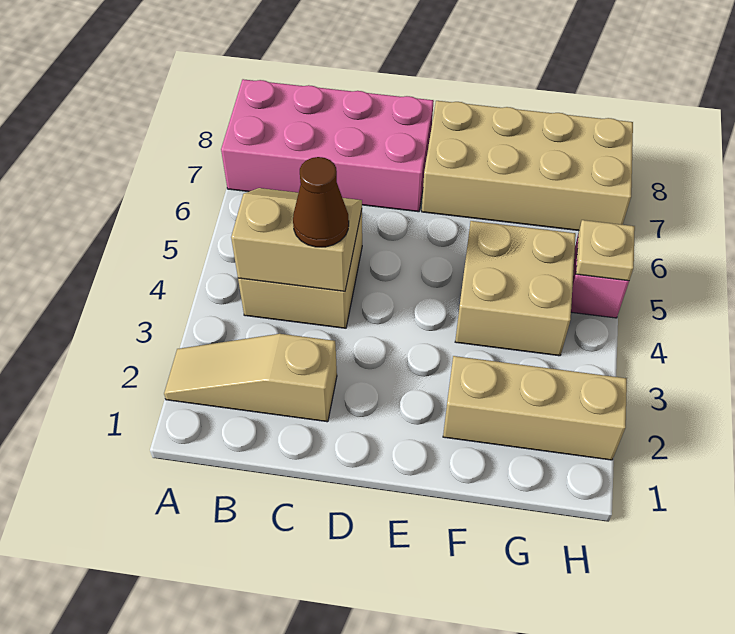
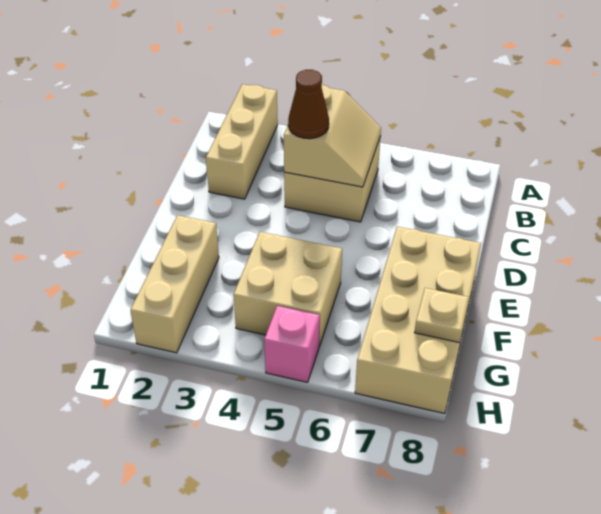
tan 1x3 slope [164,334,337,422] -> tan 1x3 brick [206,84,278,199]
pink 2x4 brick [221,79,434,212] -> none
tan 1x1 plate [576,220,635,281] -> tan 1x1 plate moved to [415,288,469,342]

